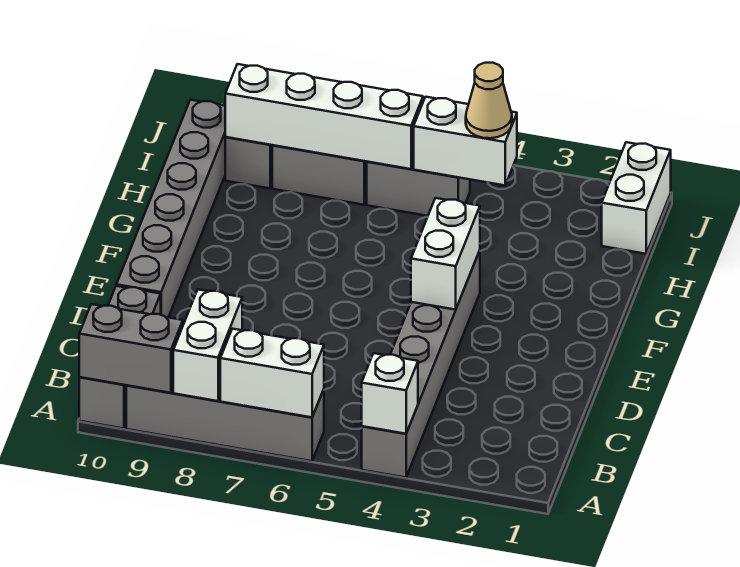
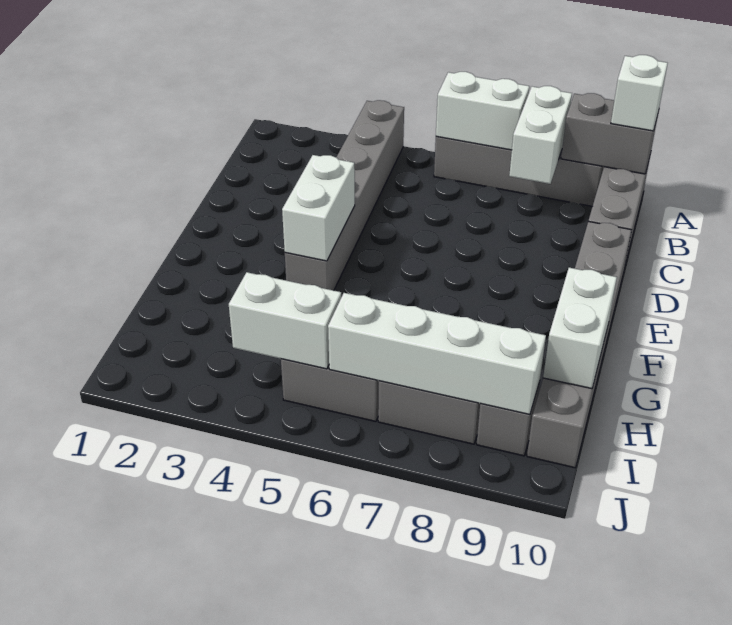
white 1x1 brick [362,353,418,434] -> white 1x1 brick moved to [611,55,668,131]
white 1x2 brick [602,142,671,254] -> white 1x2 brick moved to [543,268,617,389]
tan 1x1 cone [466,63,512,138] -> none

